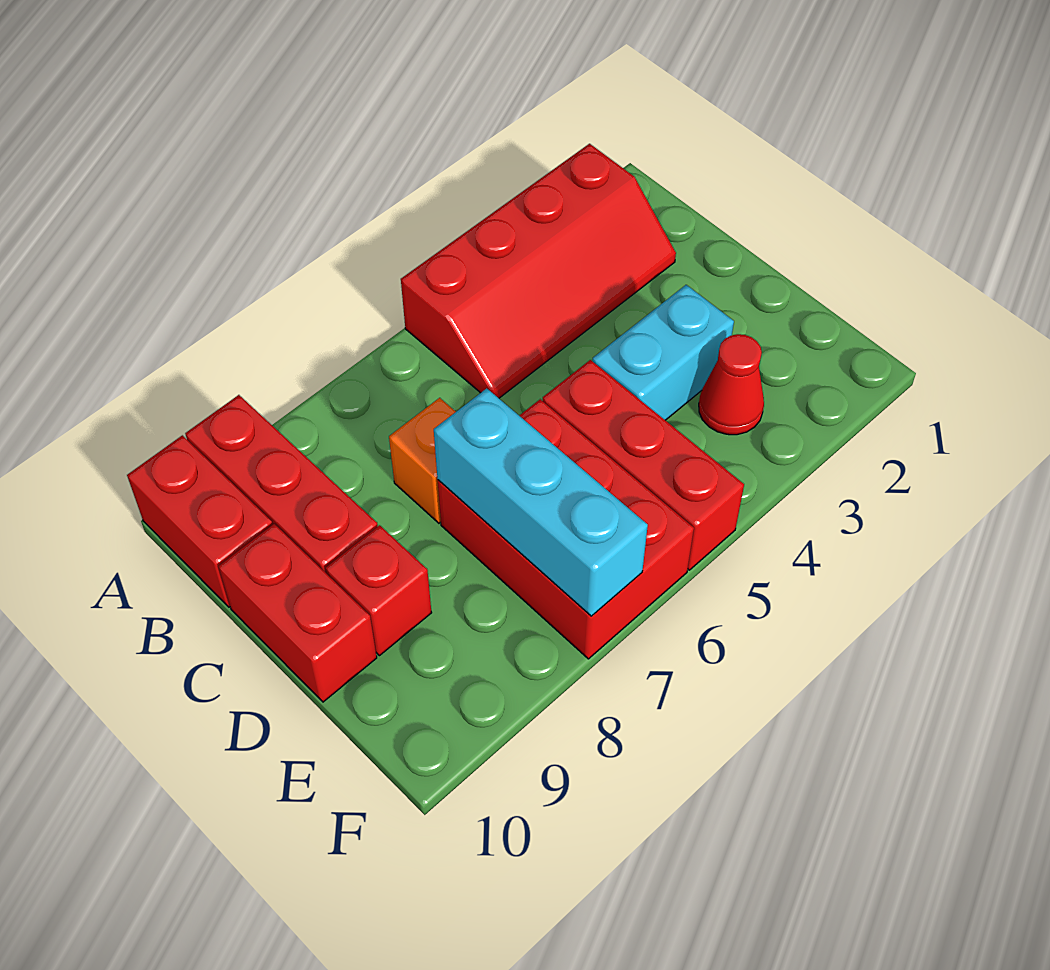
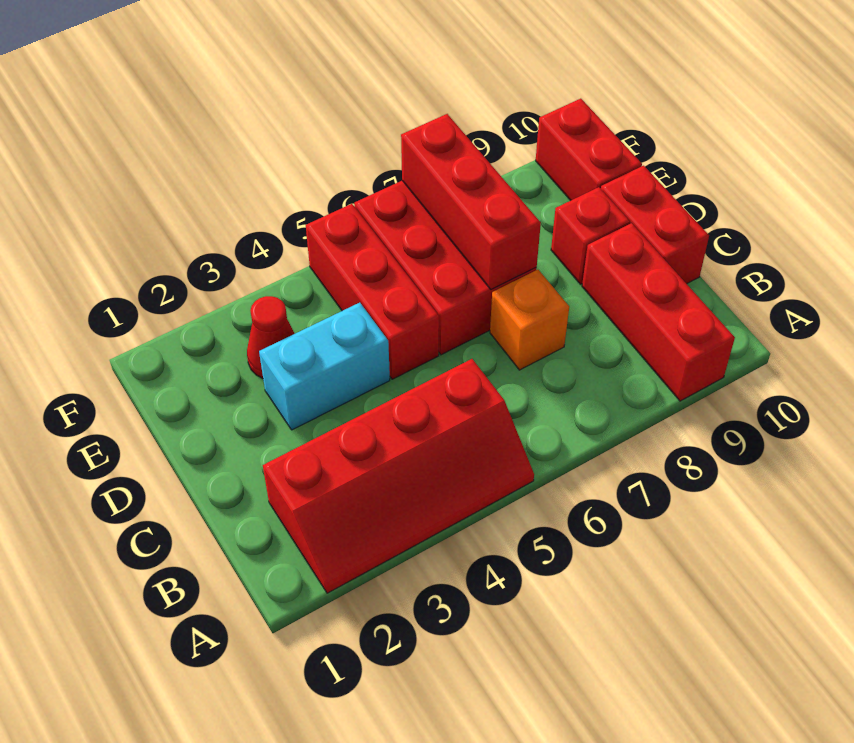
red 2x4 slope [401,144,676,398] -> red 2x4 slope turned to [263,359,534,593]
red 1x2 brick [127,435,273,607] -> red 1x2 brick moved to [536,99,642,200]
cyan 1x3 brick [434,388,648,616] -> red 1x3 brick [401,114,541,290]

